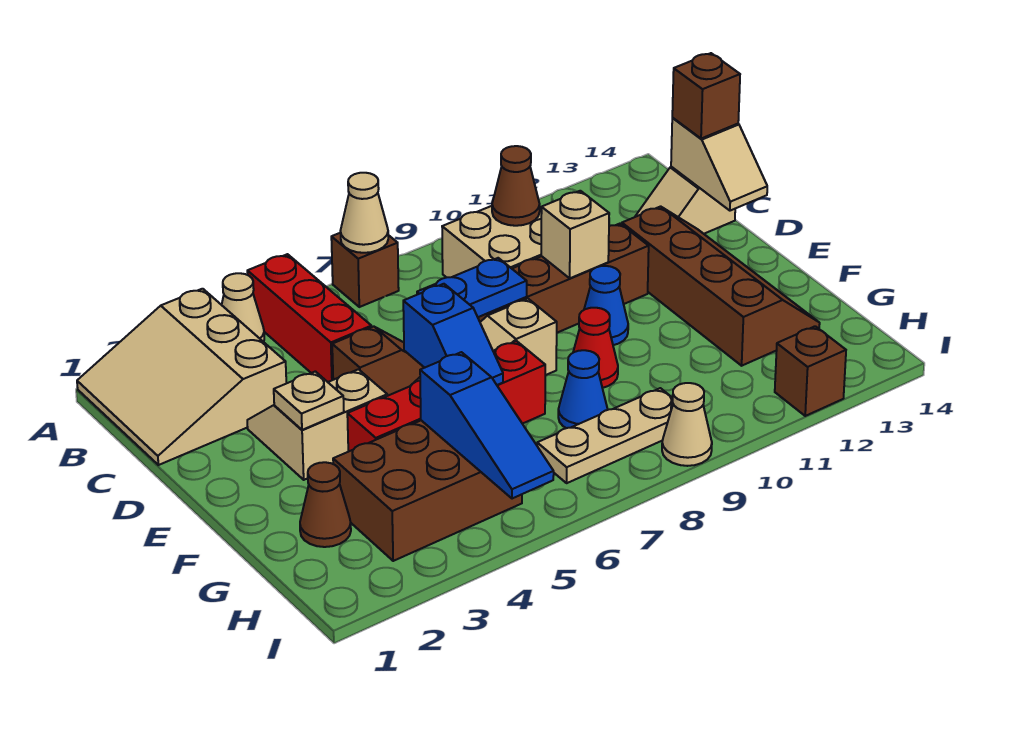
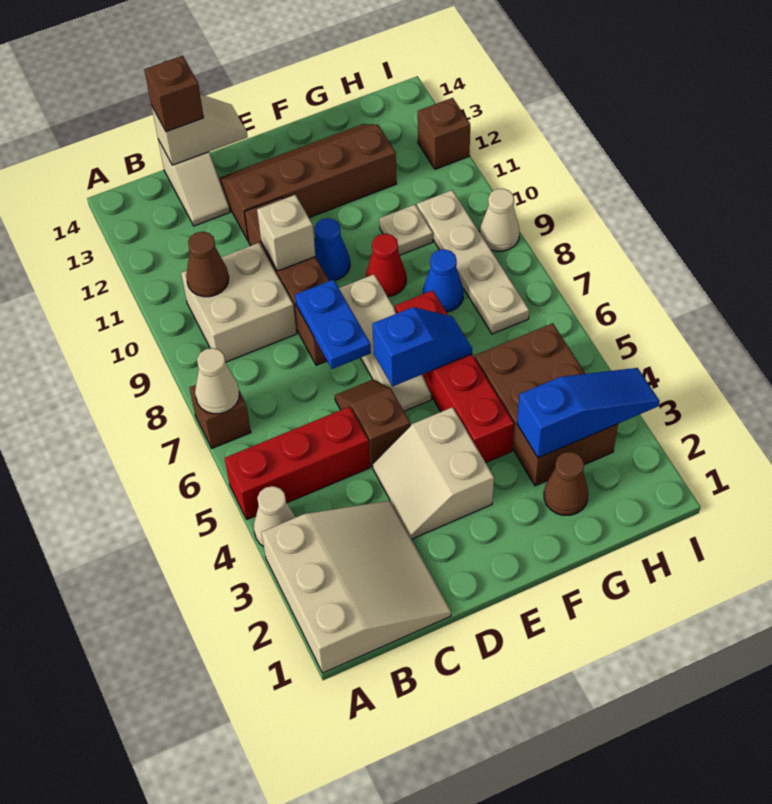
tan 3x3 slope [77,289,286,465] -> tan 3x3 slope turned to [261,501,451,673]
tan 1x1 plate [274,371,344,430] -> tan 1x1 plate moved to [379,205,433,255]
blue 1x3 slope [420,352,554,499] -> blue 1x3 slope moved to [517,368,660,458]
tan 1x3 plate [537,388,673,483] -> tan 1x4 plate [417,190,529,334]

